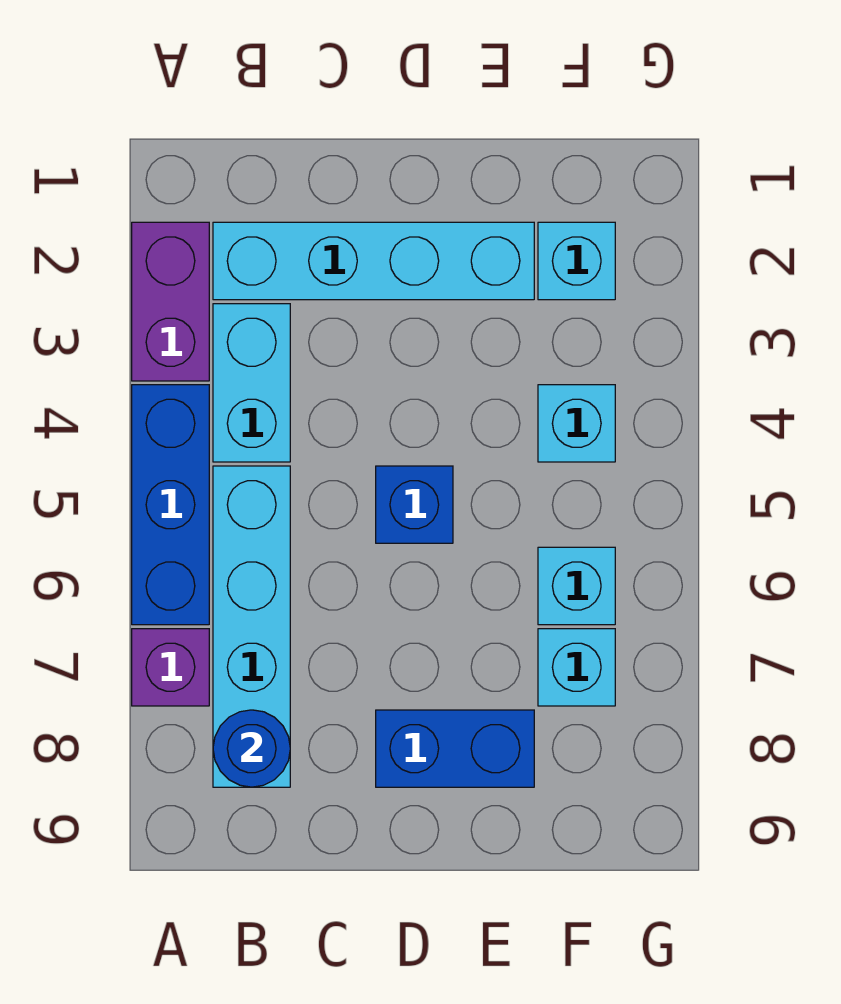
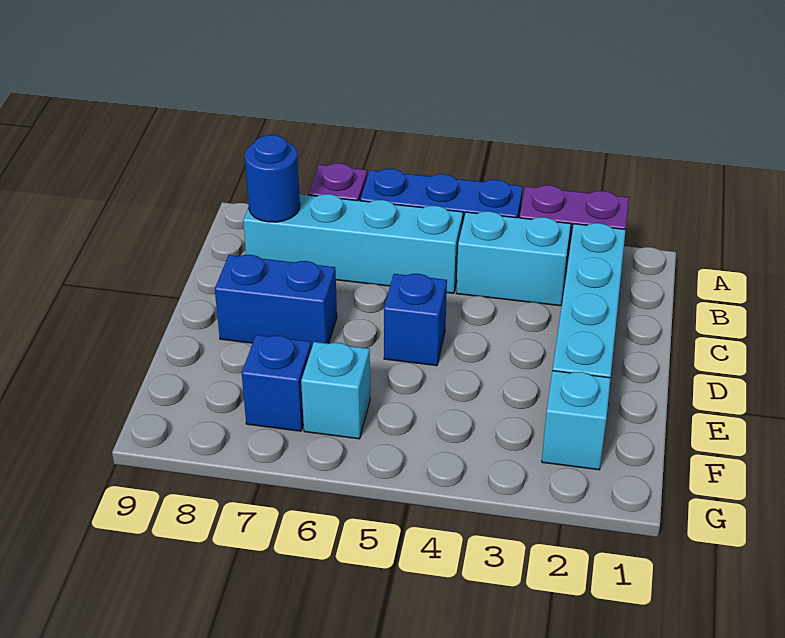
blue 1x2 brick [376,710,534,787] -> blue 1x2 brick turned to [215,255,337,349]
cyan 1x1 brick [538,385,615,462] -> none
cyan 1x1 brick [538,629,615,706] -> blue 1x1 brick [242,335,311,431]

